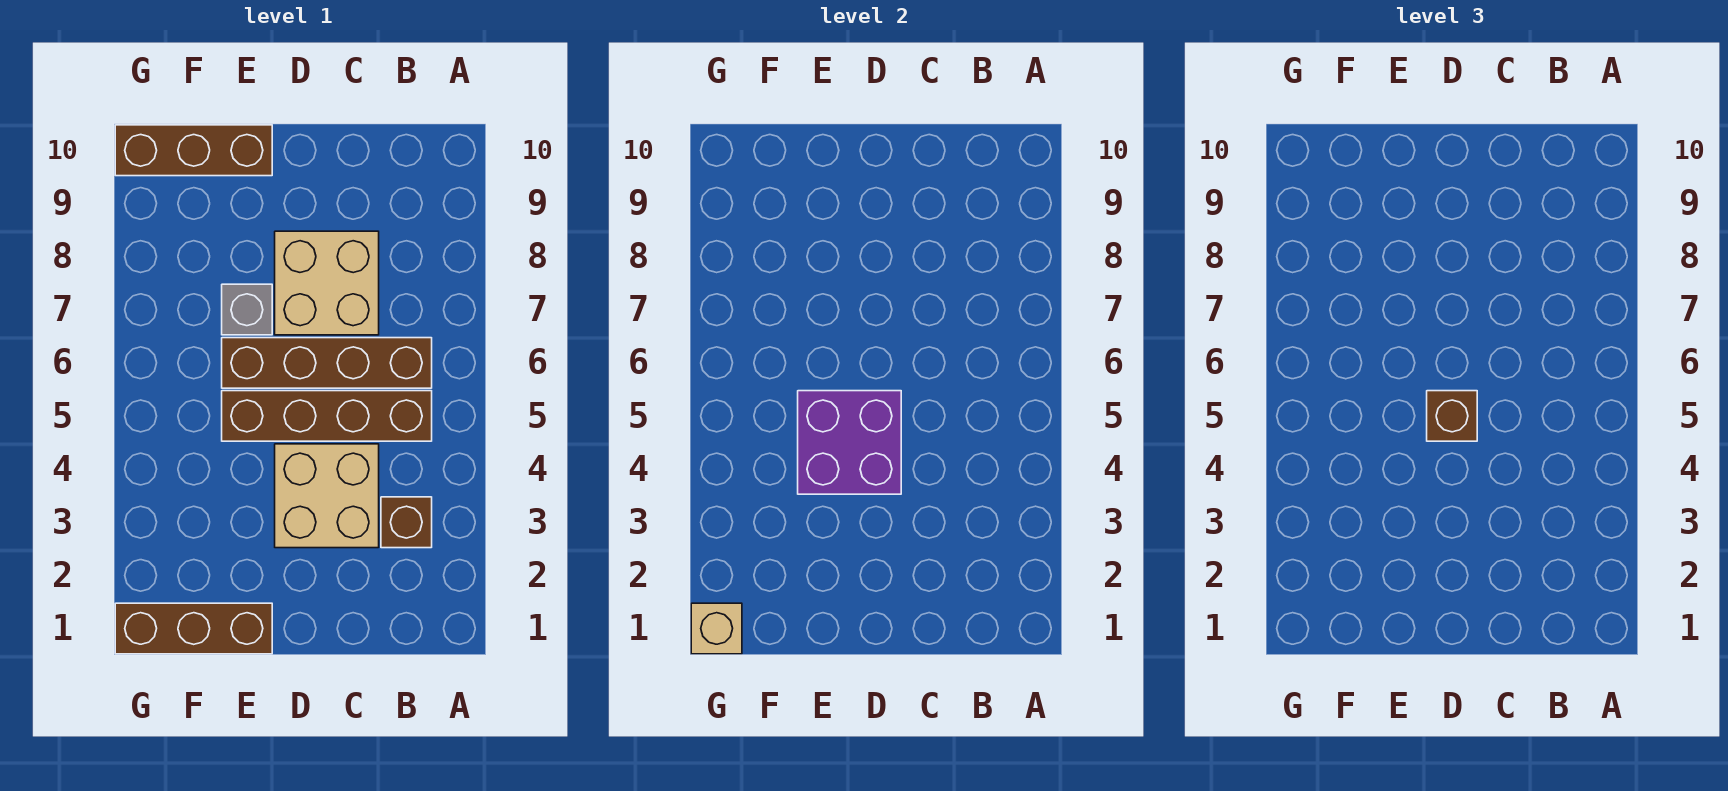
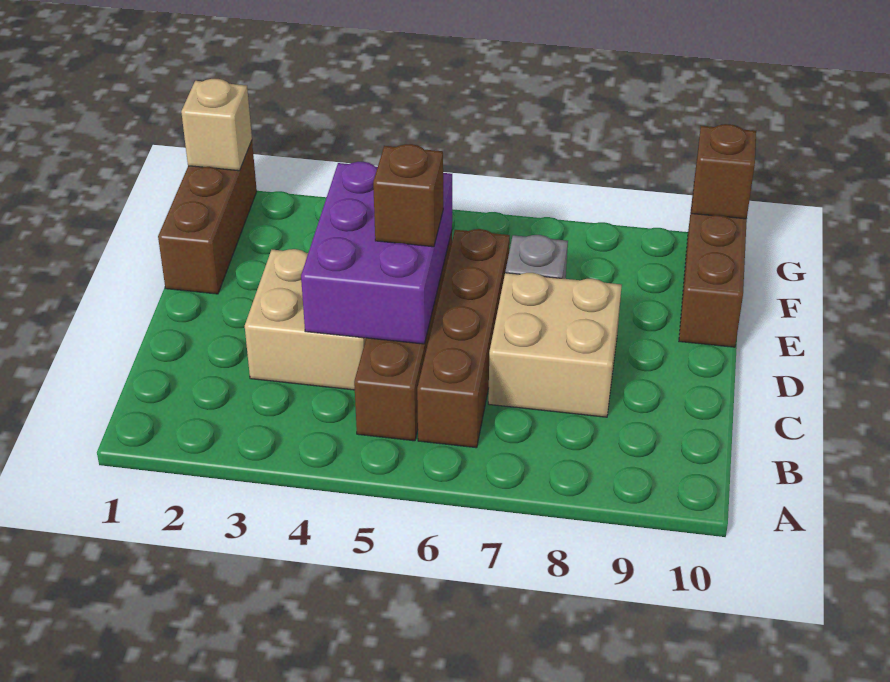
brown 1x1 brick [381,497,432,548] -> brown 1x1 brick moved to [692,124,756,219]
purple 2x2 brick [798,391,901,494] -> purple 2x3 brick [301,162,452,344]

